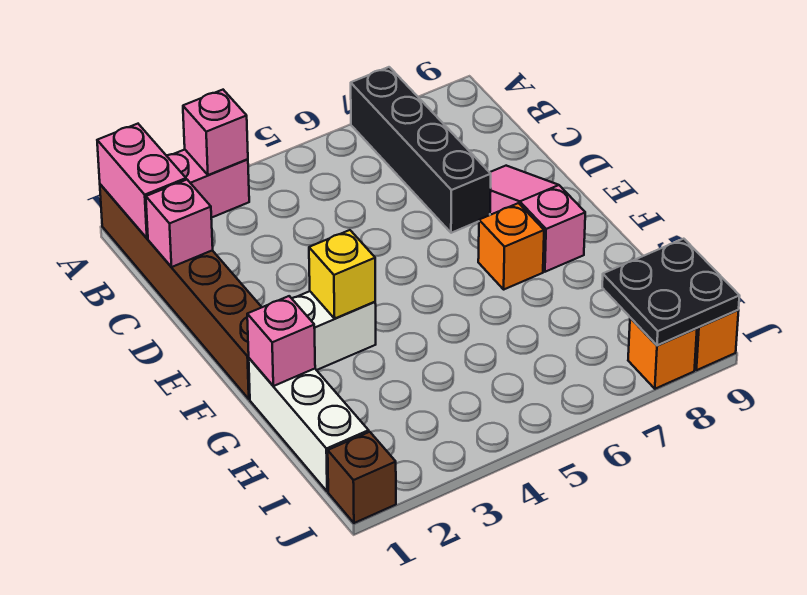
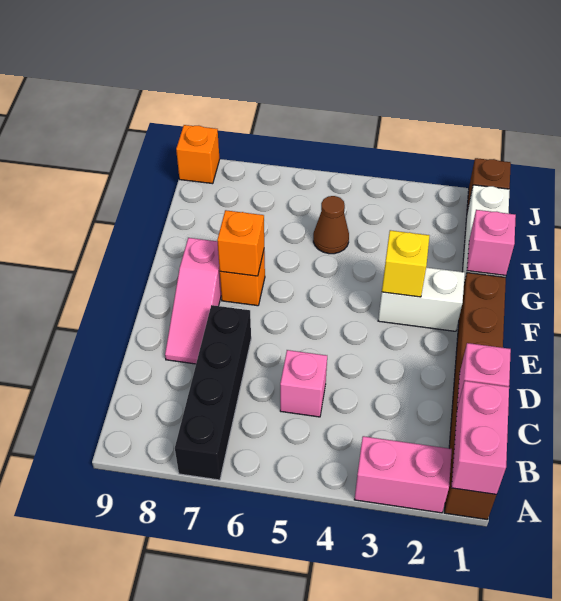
pink 1x1 brick [183,90,248,175] -> pink 1x1 brick moved to [280,350,327,417]
none -> brown 1x1 cone [313,196,349,254]
black 2x2 plate [602,239,740,345] -> none
orange 1x1 brick [628,318,697,389] -> orange 1x1 brick moved to [217,210,264,276]

